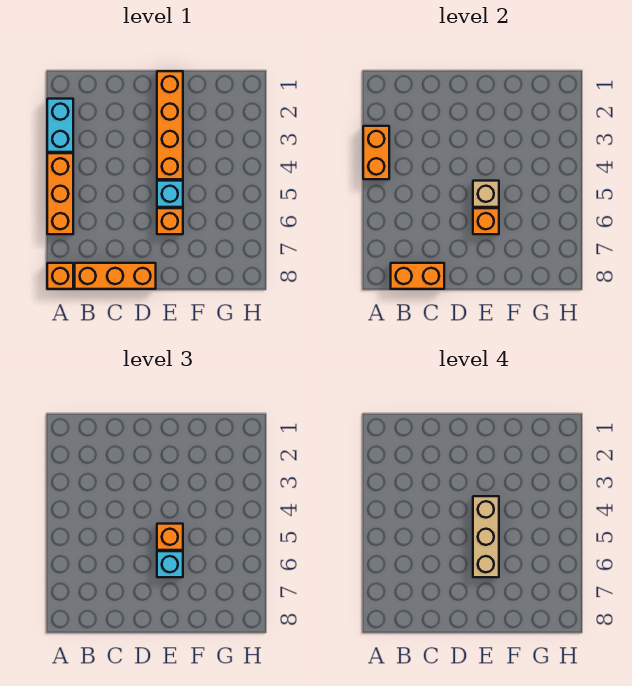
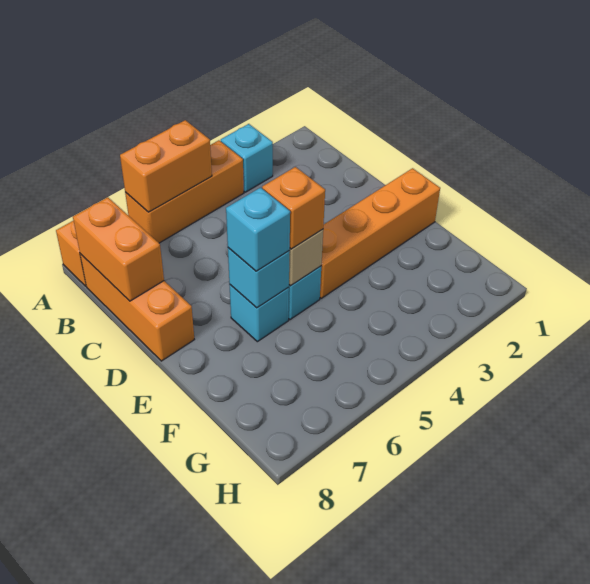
cyan 1x2 brick [47,99,73,152] -> cyan 1x1 brick [221,124,273,192]
orange 1x2 brick [363,126,389,179] -> orange 1x2 brick moved to [120,120,212,212]
tan 1x3 brick [473,496,499,577] -> none
orange 1x1 brick [157,208,183,234] -> cyan 1x1 brick [230,285,289,342]
orange 1x1 brick [473,208,499,234] -> cyan 1x1 brick [228,248,290,308]

